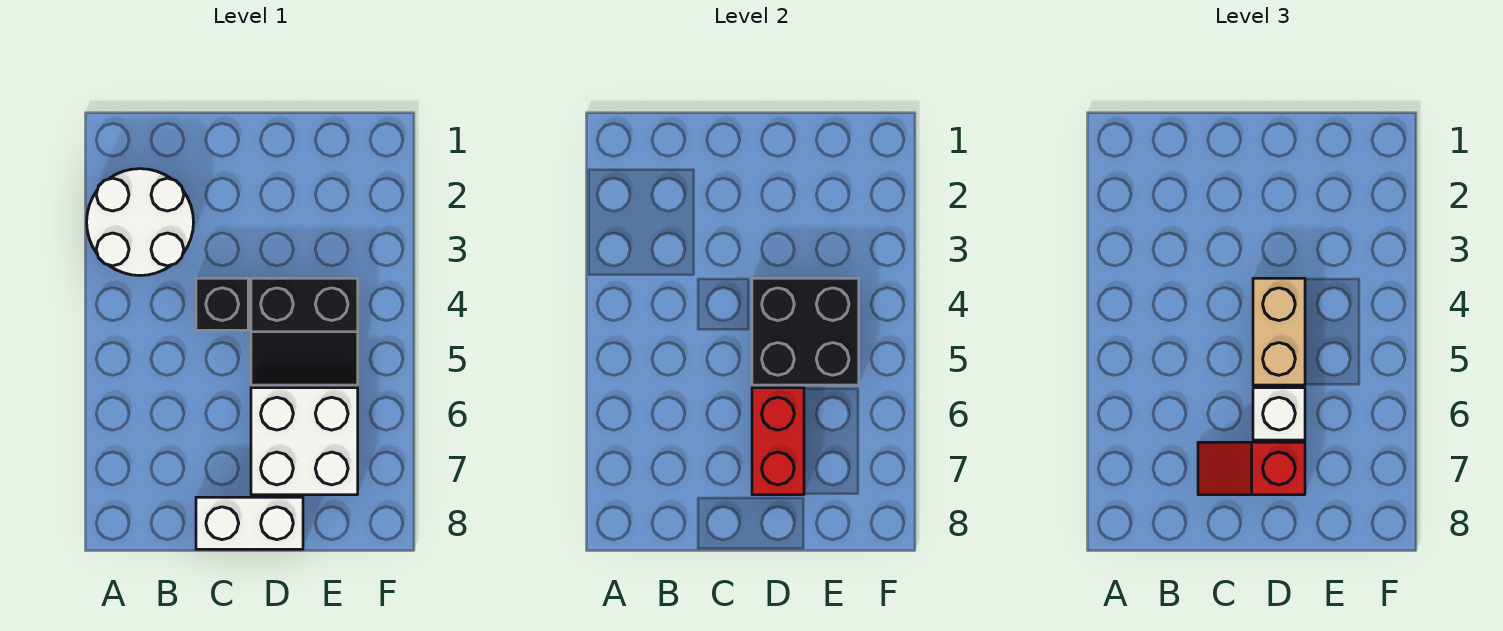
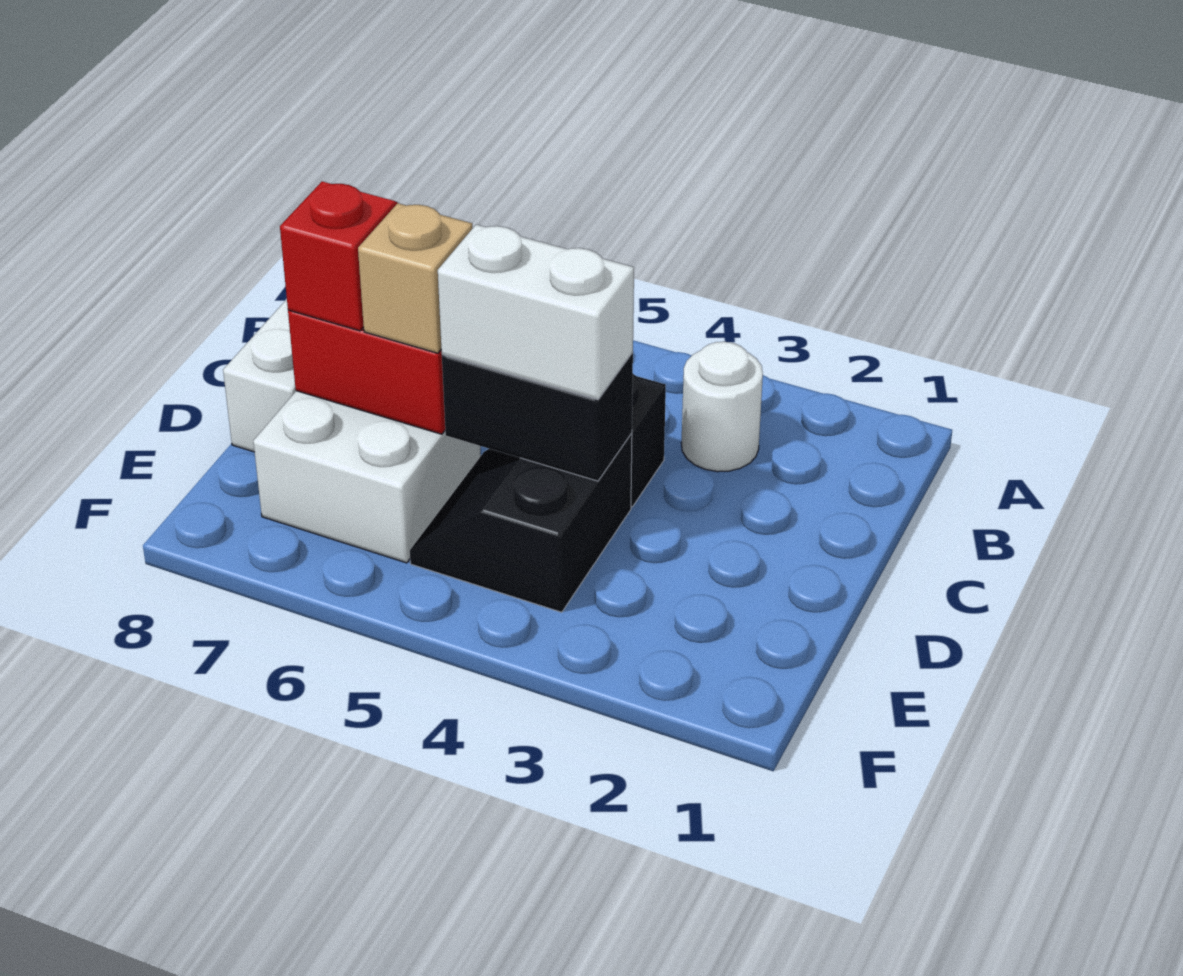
white 2x2 round brick [87,169,193,276] -> white 1x1 round brick [681,342,763,472]
black 2x2 brick [752,278,859,385] -> black 1x2 brick [442,352,633,481]
tan 1x2 brick [1253,278,1305,385] -> white 1x2 brick [438,224,634,400]
white 1x1 brick [1253,388,1305,440] -> tan 1x1 brick [358,203,472,353]

